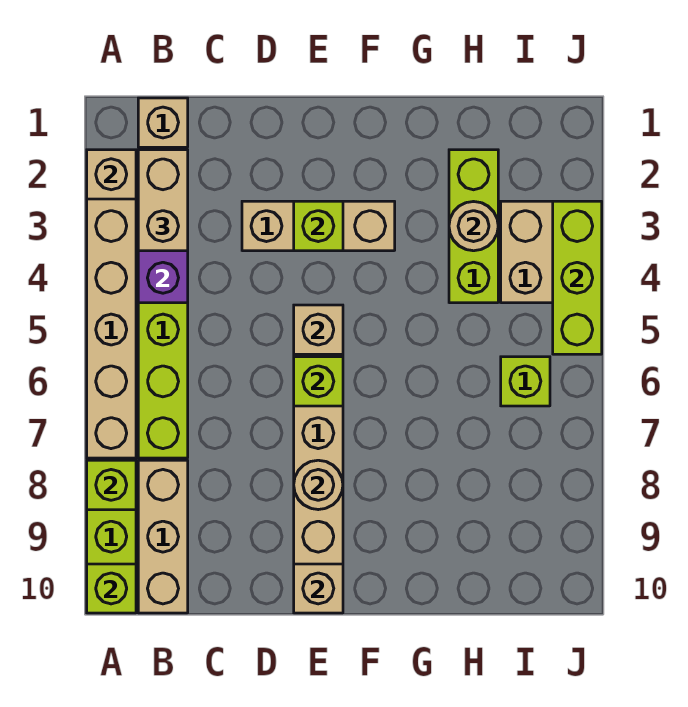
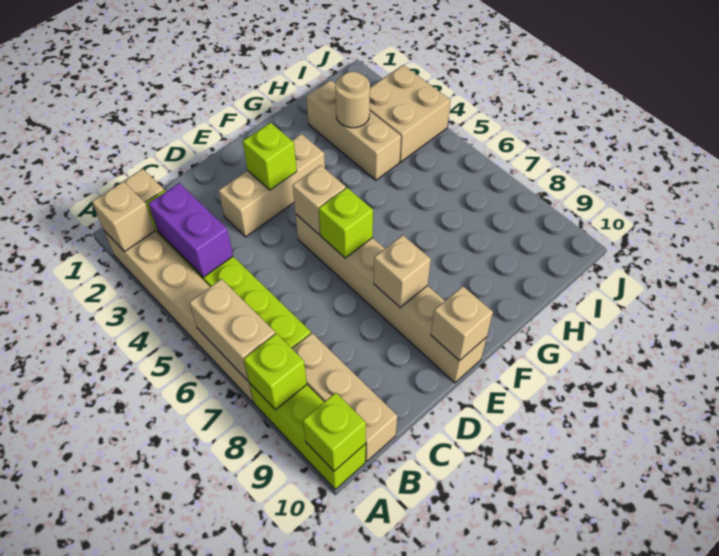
tan 1x2 brick [138,150,188,251] -> tan 1x2 brick moved to [189,279,275,381]
tan 1x1 round brick [294,460,343,510] -> tan 1x1 brick [374,235,431,308]
lime 1x3 brick [449,150,498,303] -> tan 1x3 brick [306,80,401,180]
lime 1x1 brick [501,357,550,406] -> none
lime 1x3 brick [553,201,602,354] -> none

